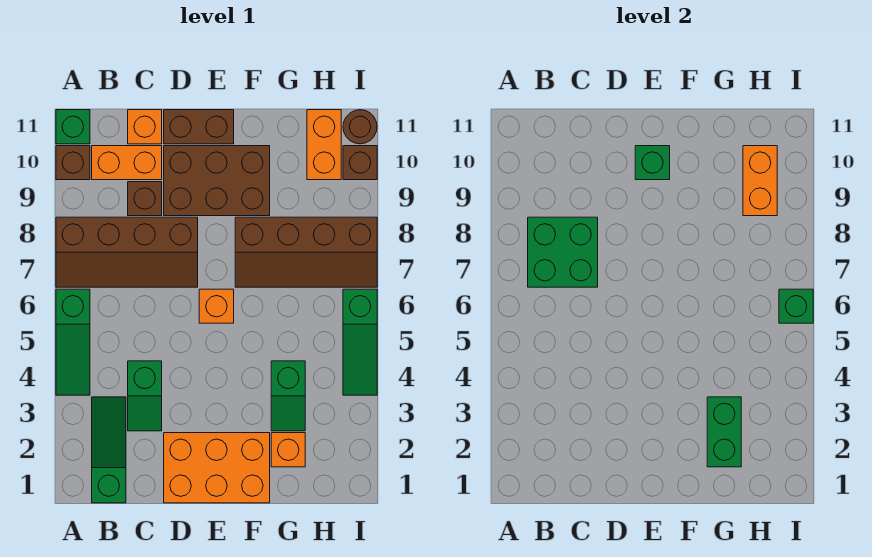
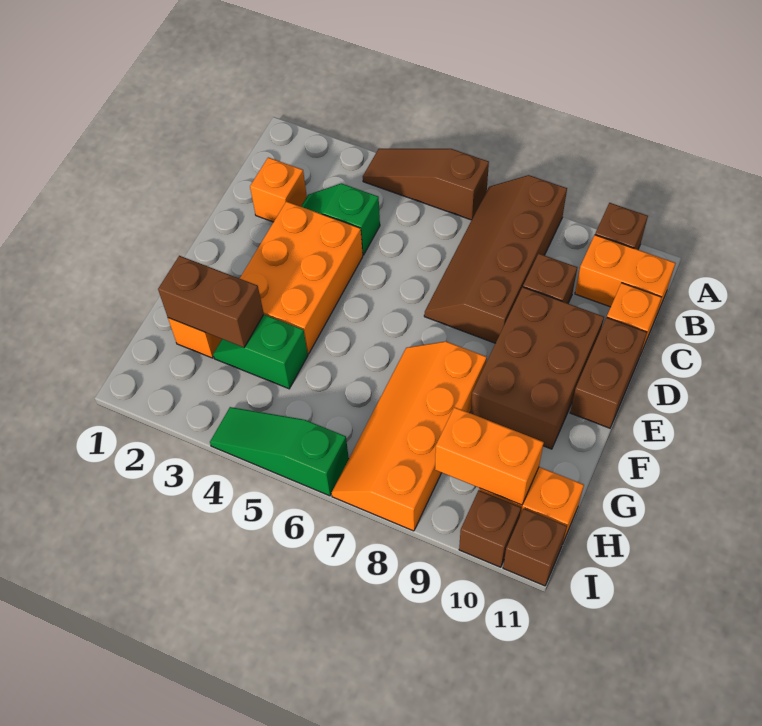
green 1x3 slope [56,289,90,395] -> brown 1x3 slope [363,149,489,220]
green 1x1 brick [56,110,90,144] -> none
green 1x3 slope [92,397,126,503] -> none
green 2x2 brick [528,217,598,287] -> none
orange 1x2 brick [92,146,162,180] -> orange 1x2 brick turned to [575,235,676,321]
orange 2x3 brick [164,433,270,503] -> orange 2x3 brick moved to [240,201,363,354]
orange 1x1 brick [199,289,234,323] -> orange 1x1 brick moved to [250,157,307,222]
green 1x1 brick [635,146,670,180] -> none
brown 2x4 slope [235,217,377,287] -> orange 2x4 slope [331,341,487,531]
green 1x2 brick [707,397,741,467] -> brown 1x2 brick [158,256,264,347]
green 1x1 brick [779,289,813,323] -> none
brown 1x1 round brick [343,110,377,144] -> brown 1x1 brick [503,509,567,586]

